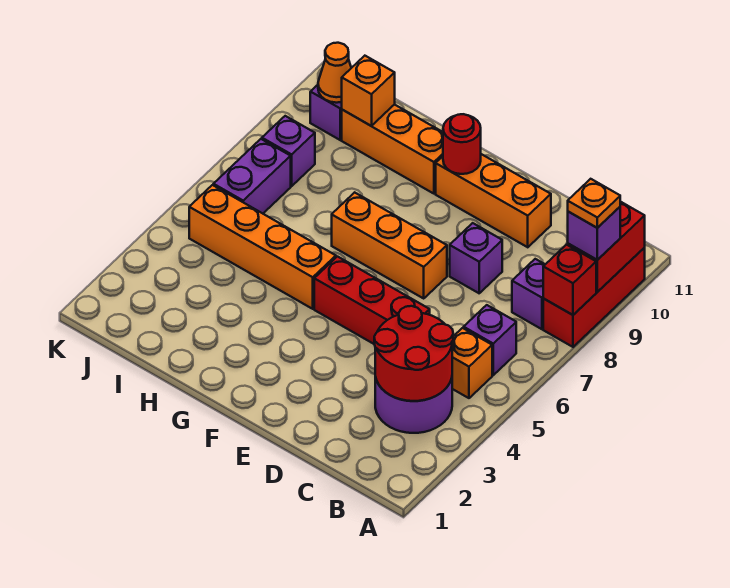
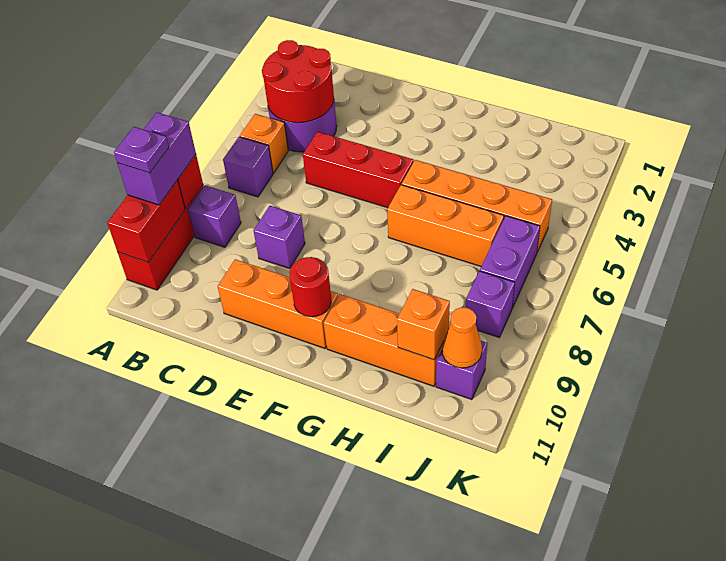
purple 1x1 brick [567,207,620,260] -> purple 1x2 brick [118,112,196,205]
orange 1x1 plate [568,179,620,228] -> purple 1x1 plate [114,127,169,173]
orange 1x3 brick [332,192,447,298] -> orange 1x3 brick moved to [387,185,504,266]

